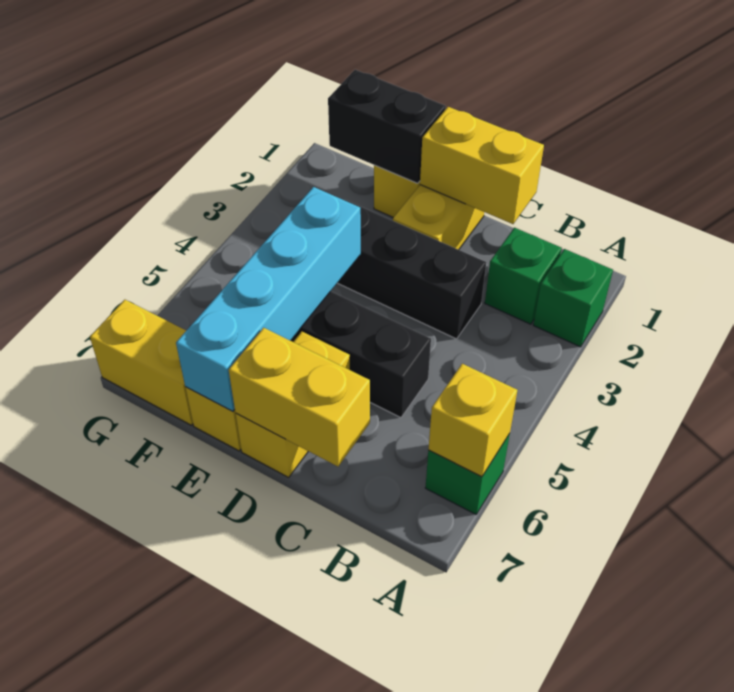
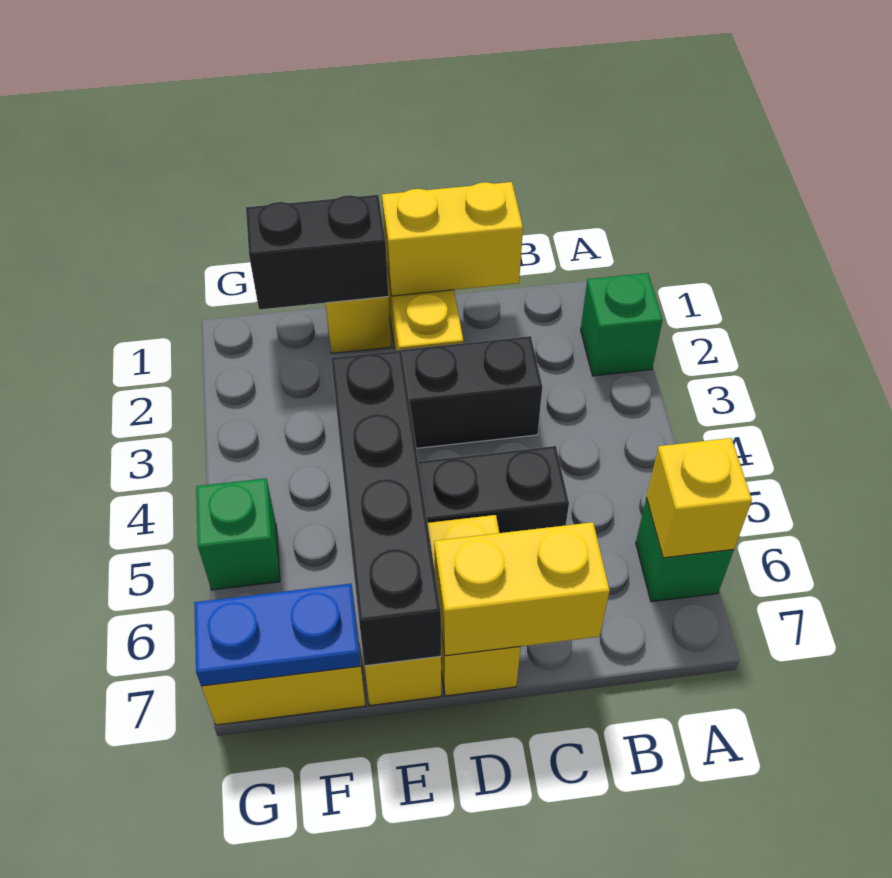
green 1x1 brick [485,228,562,324] -> green 1x1 brick moved to [196,478,280,590]
cyan 1x4 brick [176,187,361,411] -> black 1x4 brick [331,350,441,666]
none -> blue 1x2 plate [194,584,361,686]

